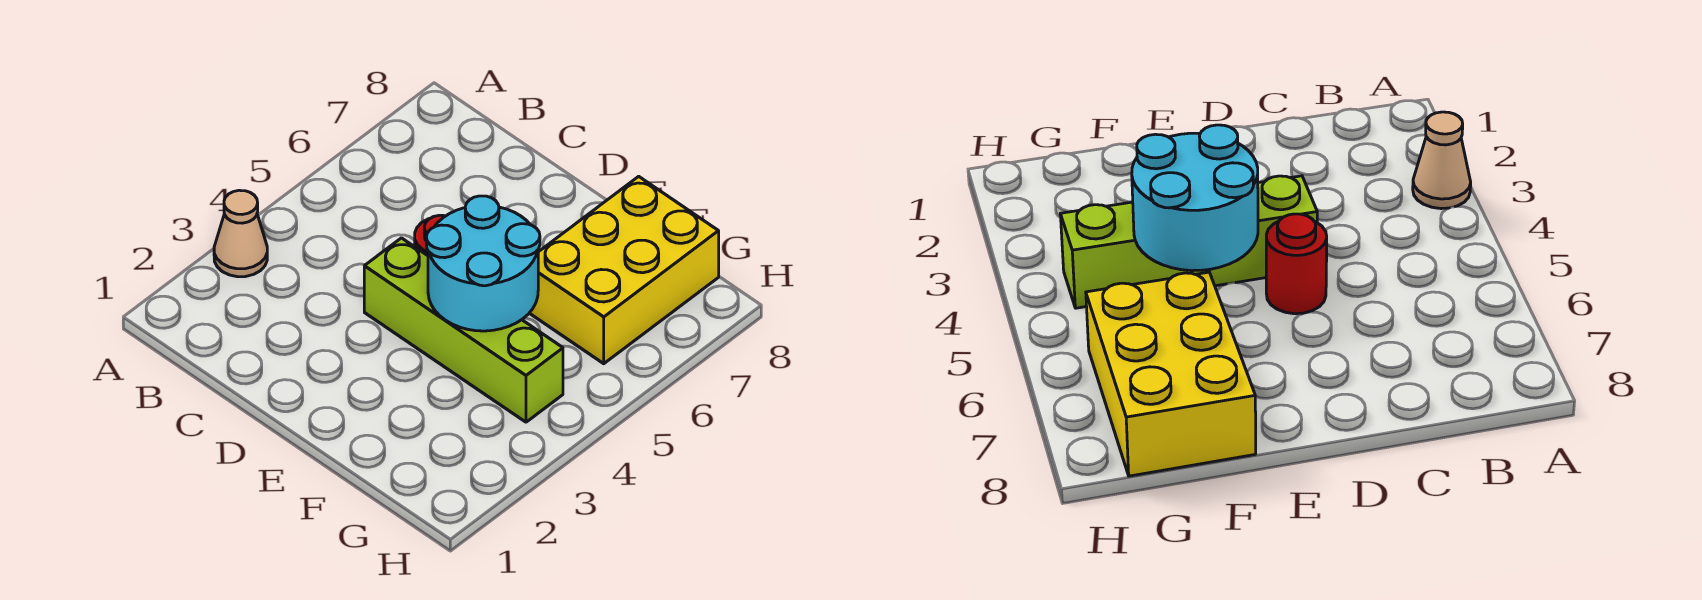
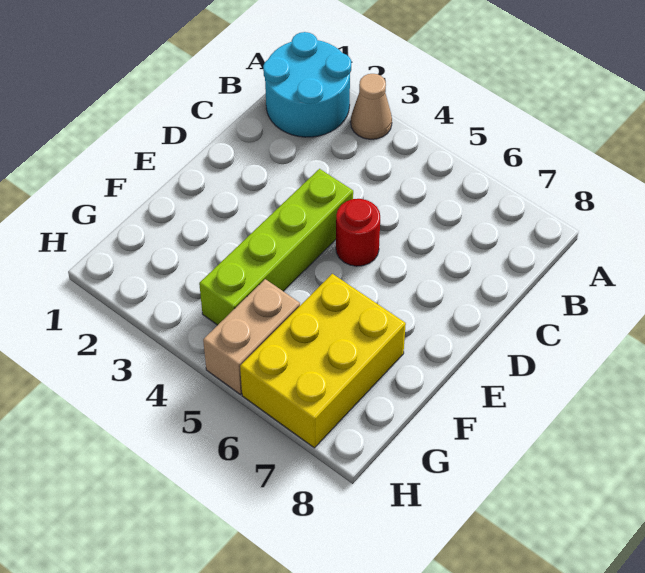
cyan 2x2 round brick [426,196,540,331] -> cyan 2x2 round brick moved to [263,32,351,137]
yellow 2x3 brick [530,176,719,364] -> yellow 2x3 brick turned to [240,274,406,448]
none -> tan 1x2 brick [203,279,300,394]

